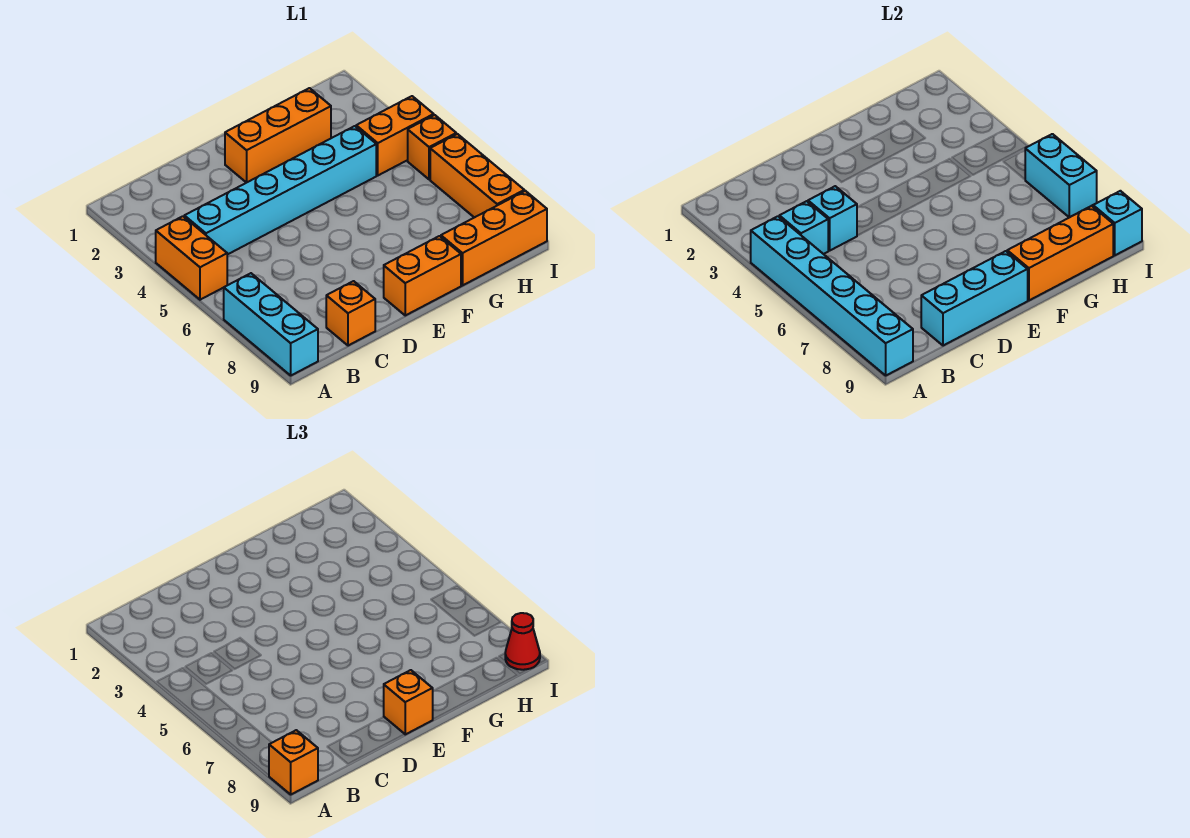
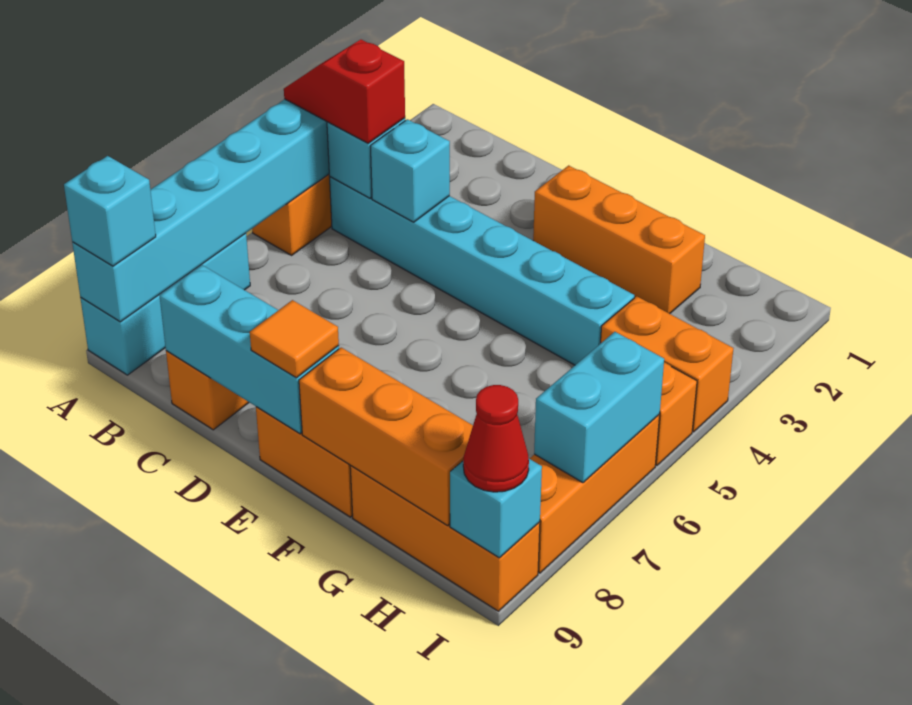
none -> red 1x2 slope [284,40,405,143]
orange 1x1 brick [269,730,318,794] -> cyan 1x1 brick [64,156,156,266]
orange 1x1 brick [384,670,433,734] -> orange 1x1 tile [250,300,339,378]

